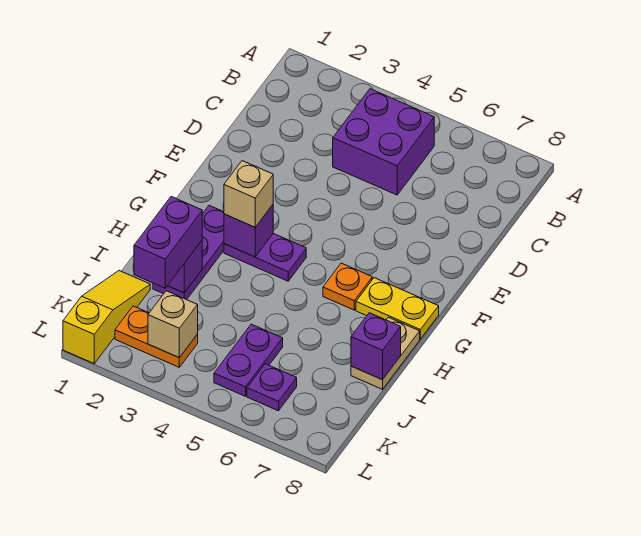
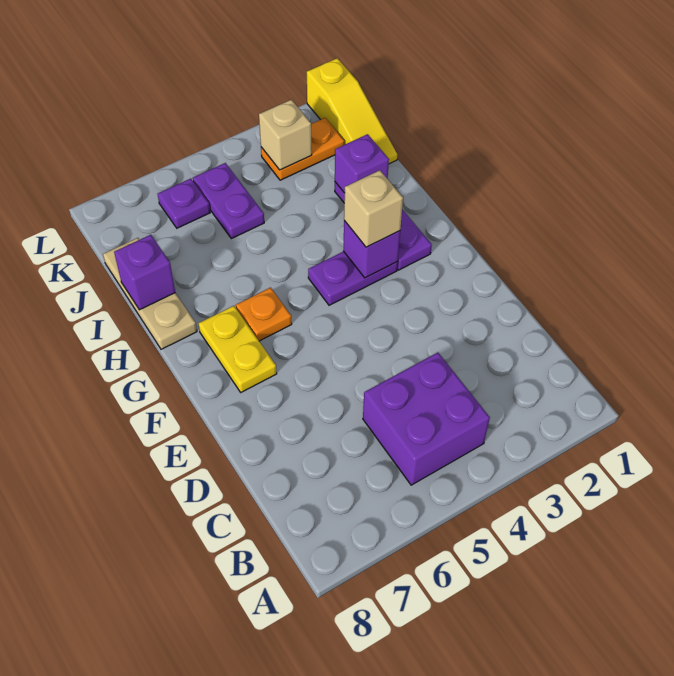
yellow 1x2 plate [356,278,439,339] -> yellow 1x2 plate turned to [199,306,277,392]
tan 1x2 plate [351,317,420,389] -> tan 1x3 plate [103,238,197,349]
purple 1x2 brick [134,197,202,288] -> none

